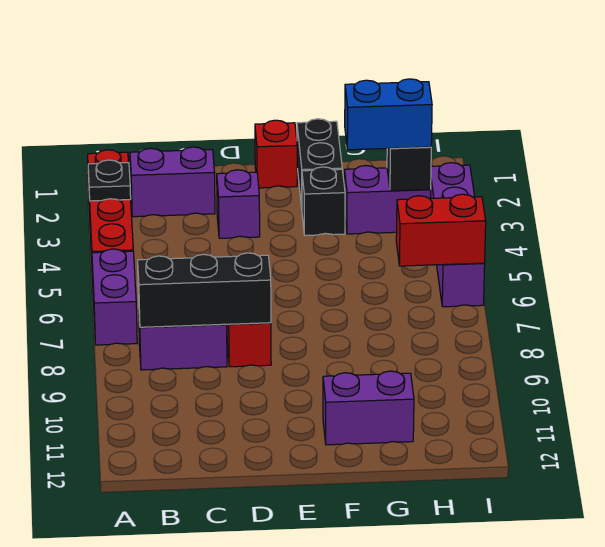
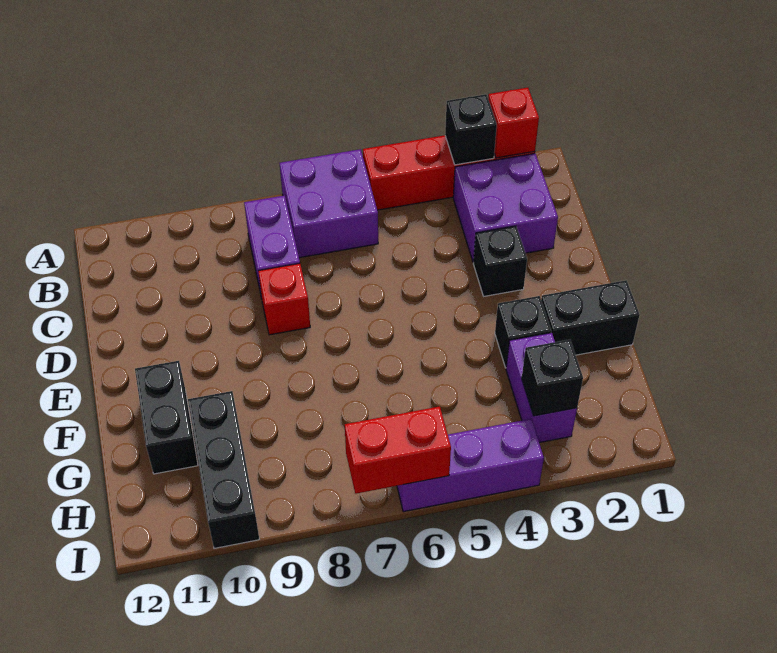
black 1x1 plate [88,160,131,201] -> black 1x1 brick [445,94,497,165]
purple 1x2 brick [92,249,137,345] -> purple 2x2 brick [280,149,378,258]
purple 1x2 brick [130,147,215,217] -> purple 2x2 brick [453,153,558,262]
black 1x3 brick [138,253,271,327] -> black 1x3 brick moved to [188,391,259,548]
purple 1x1 brick [217,170,260,238] -> black 1x1 brick [473,226,527,296]
red 1x1 brick [255,120,297,188] -> red 1x1 brick moved to [488,88,539,158]
purple 1x2 brick [323,371,414,445] -> black 1x2 brick [135,361,198,474]
blue 1x2 brick [345,79,432,150] -> none
red 1x2 brick [396,194,486,266] -> red 1x2 brick turned to [345,406,451,494]
purple 1x4 brick [430,163,485,307] -> purple 1x3 brick [397,419,544,512]

